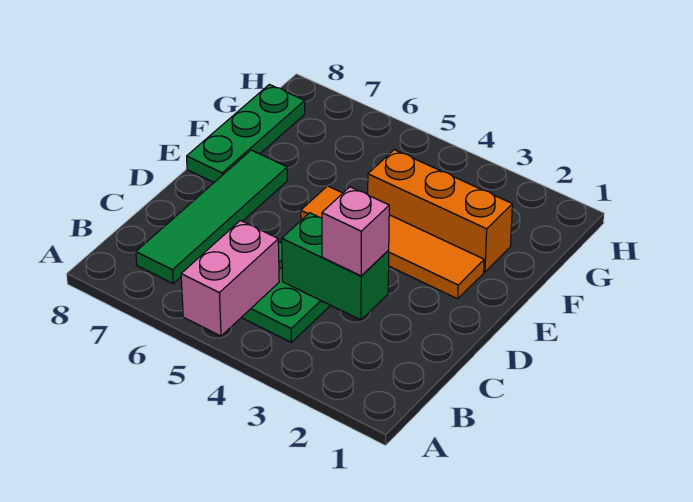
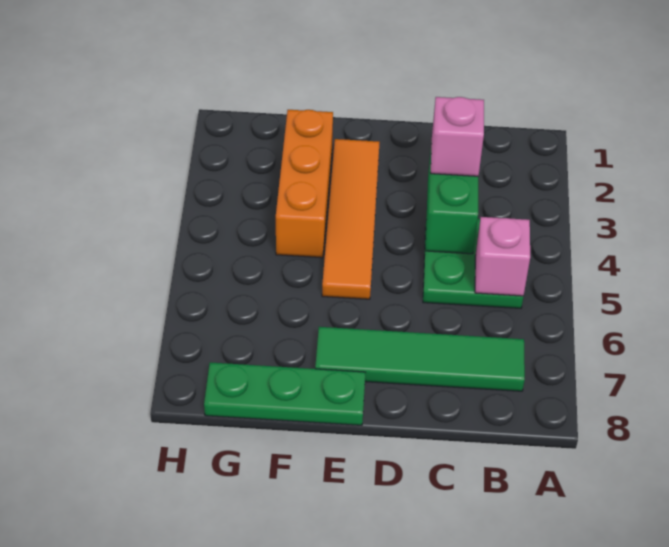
pink 1x2 brick [181,221,279,336] -> pink 1x1 brick [475,217,530,296]

